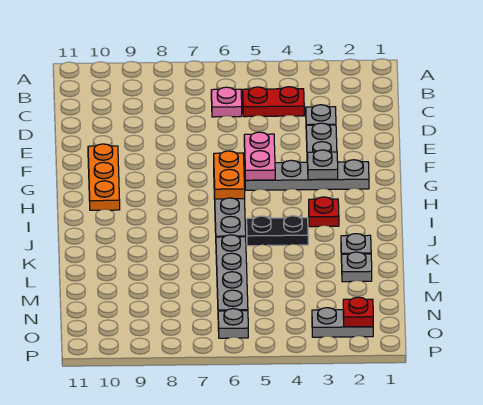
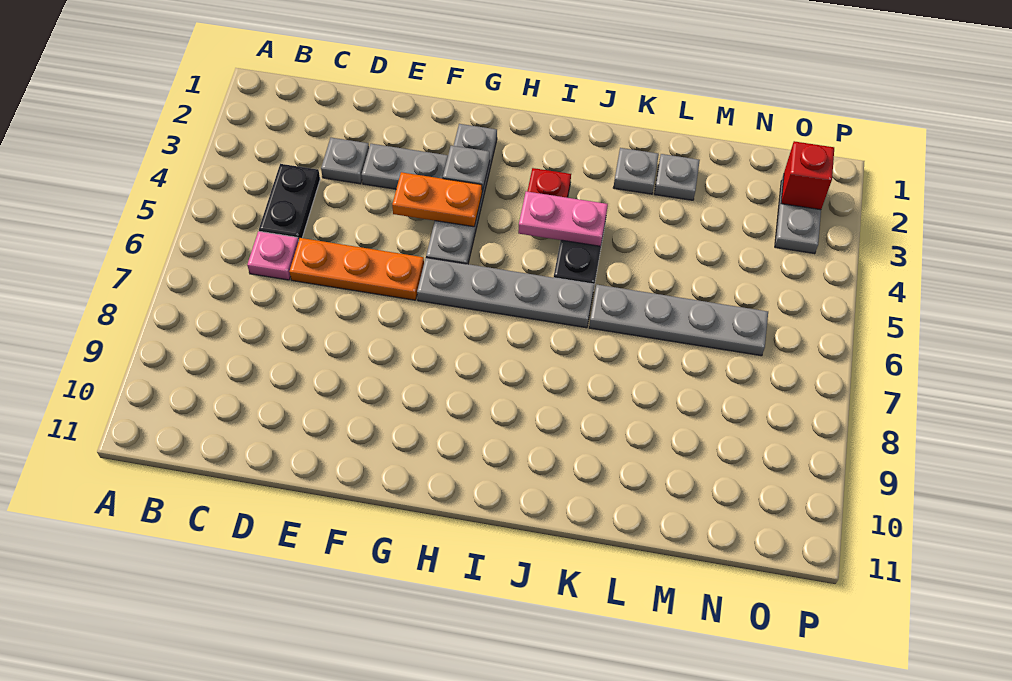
red 1x2 plate [243,87,304,117] -> black 1x2 plate [259,164,320,241]
pink 1x2 plate [244,132,275,180] -> pink 1x2 plate moved to [518,191,608,246]
orange 1x3 plate [88,144,120,210] -> orange 1x3 plate moved to [289,238,424,300]
orange 1x2 plate [214,151,245,199] -> orange 1x2 plate moved to [392,172,482,227]
red 1x1 plate [343,297,373,327] -> red 1x1 brick [781,141,834,210]
grey 1x1 plate [218,309,248,338] -> none

